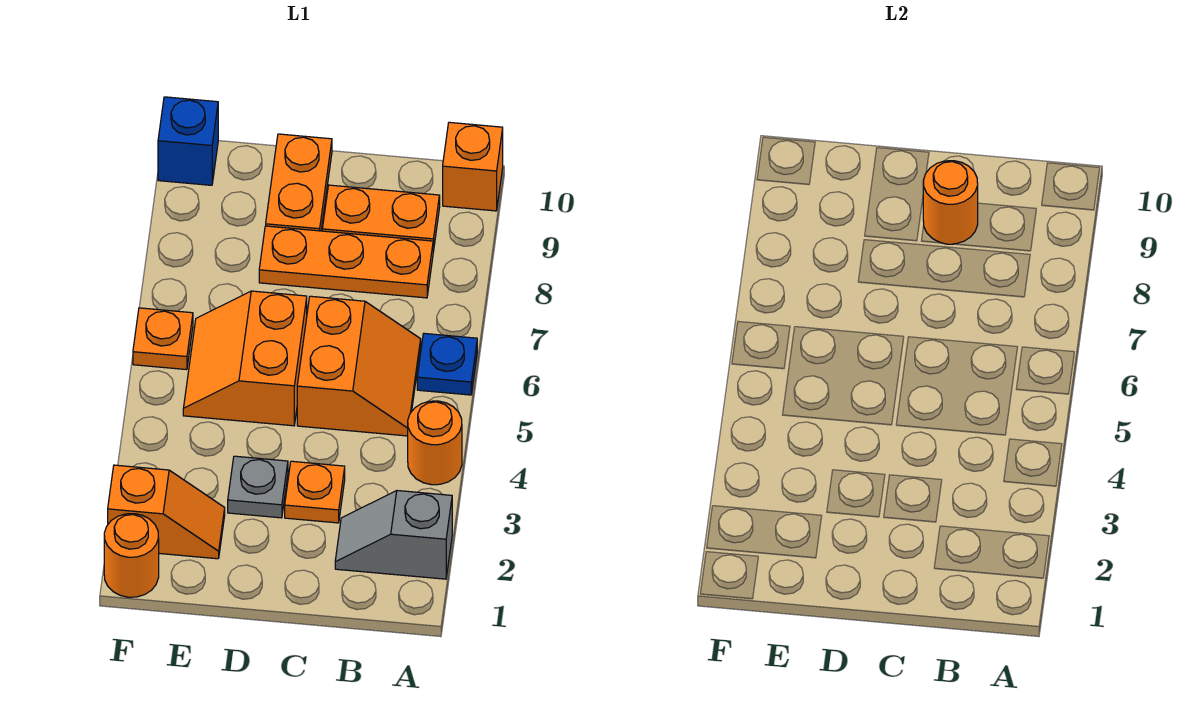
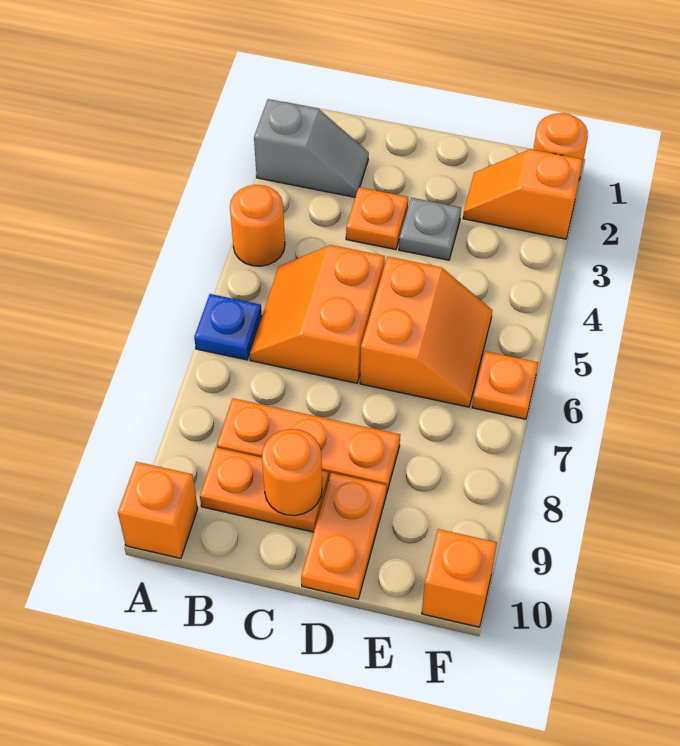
blue 1x1 brick [158,97,218,185] -> orange 1x1 brick [422,529,497,627]

